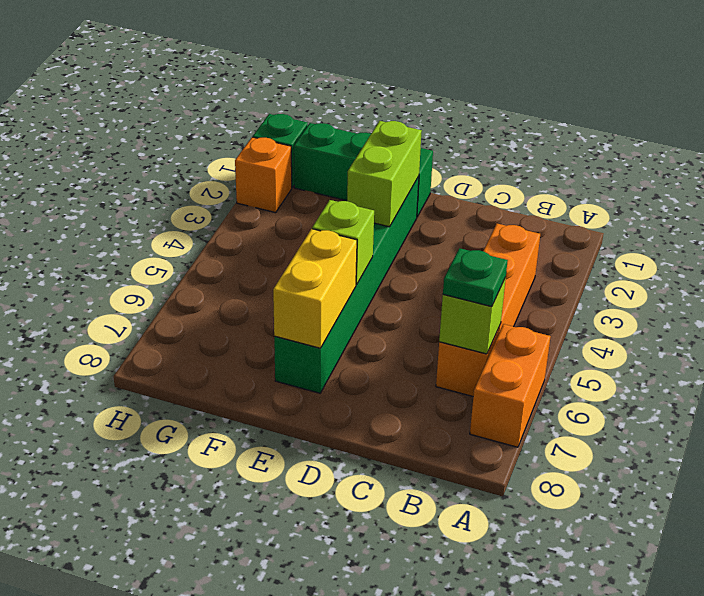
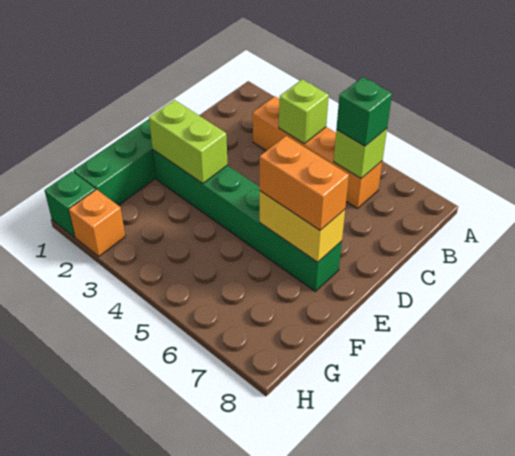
orange 1x2 brick [470,324,551,447] -> orange 1x2 brick moved to [260,136,349,230]
green 1x1 plate [443,248,508,307] -> green 1x1 brick [336,77,392,146]
lime 1x1 brick [312,200,374,285] -> lime 1x1 brick moved to [279,79,329,143]

